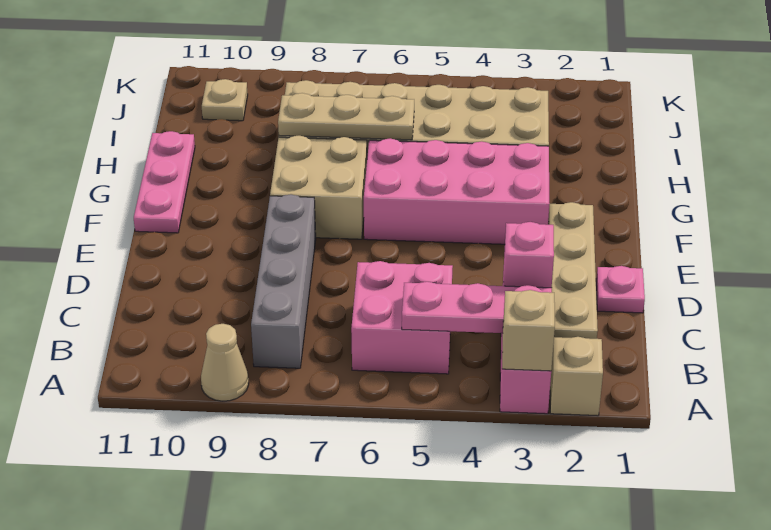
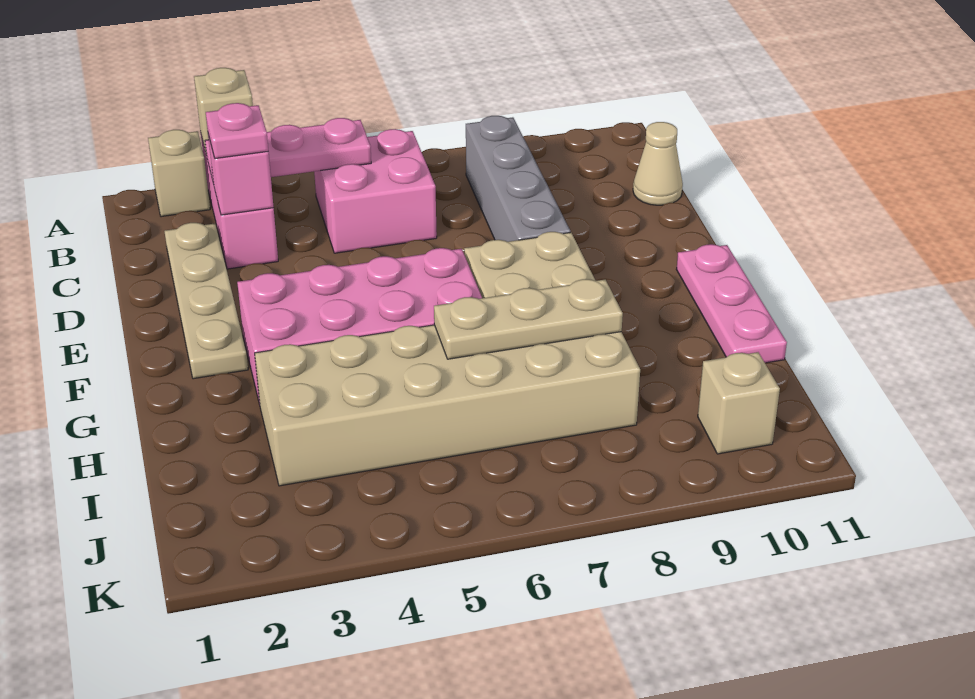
tan 1x1 cone [201,324,249,401] -> tan 1x1 cone moved to [633,122,683,205]
pink 1x1 plate [596,266,645,313] -> pink 1x1 plate moved to [206,103,268,159]
tan 1x1 plate [202,79,248,121] -> tan 1x1 brick [698,352,780,454]

